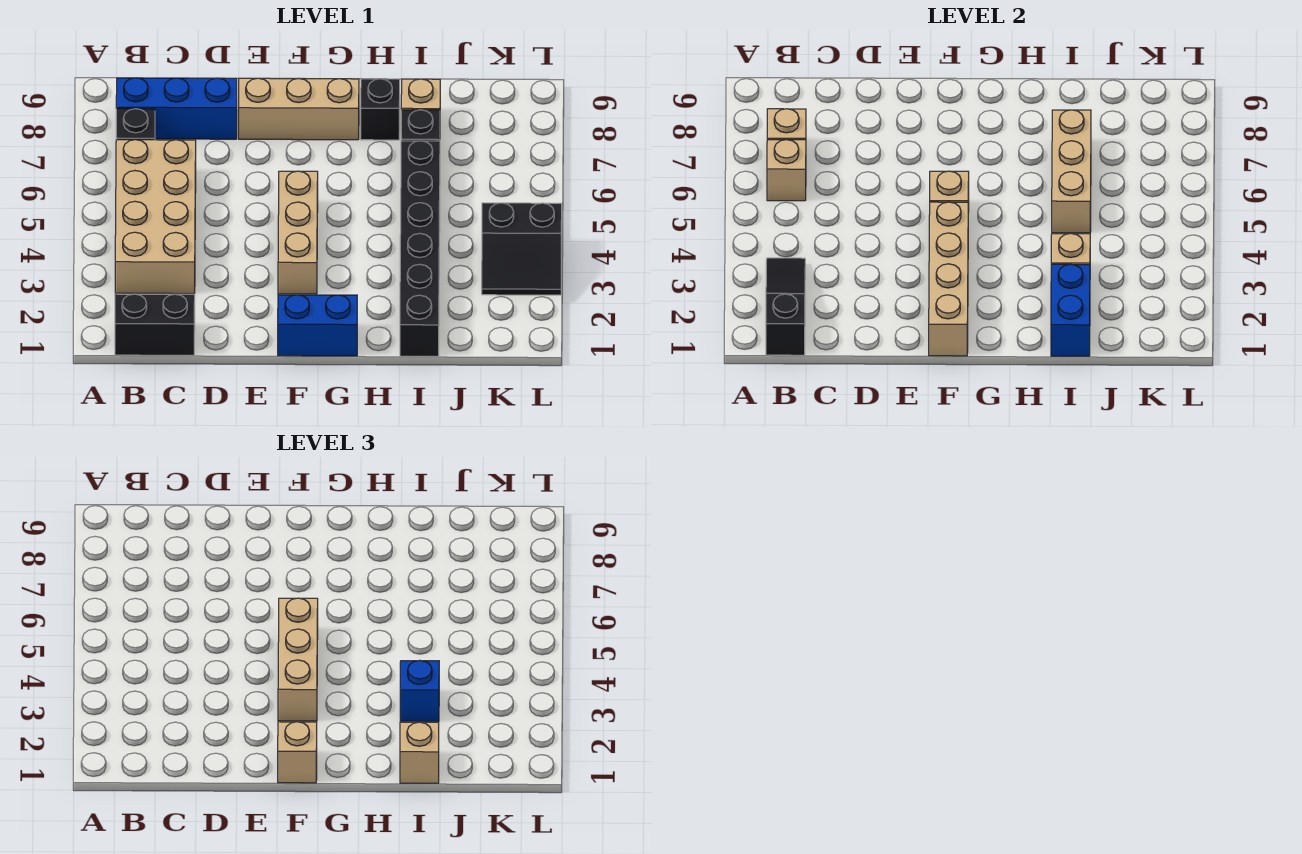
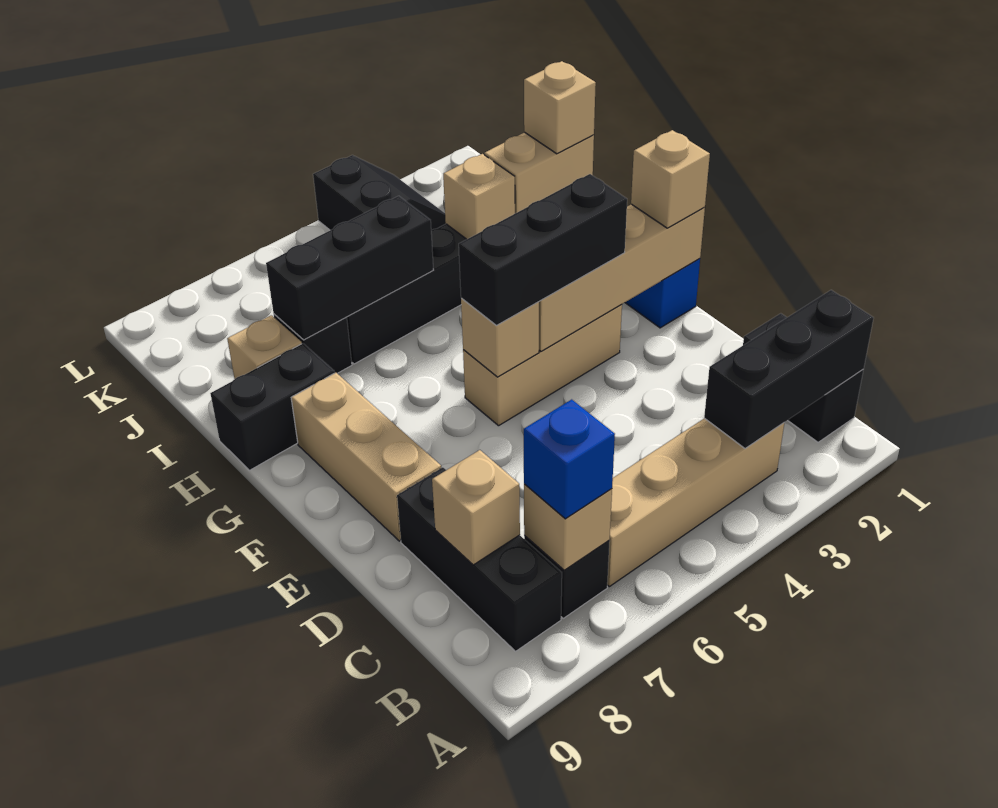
black 1x3 slope [766,258,805,355] -> black 1x3 brick [704,290,874,448]
tan 2x4 brick [115,140,196,294] -> tan 1x4 brick [607,418,784,587]
tan 1x1 brick [767,140,806,201] -> tan 1x1 brick moved to [432,450,520,565]
blue 1x3 brick [116,78,237,139] -> black 1x3 brick [397,467,562,651]
tan 1x3 brick [278,598,318,721] -> black 1x3 brick [459,174,627,325]
black 1x1 brick [361,79,400,140] -> black 1x2 brick [210,343,335,470]
blue 1x2 brick [1051,264,1090,356] -> tan 1x2 brick [484,132,594,213]
blue 1x1 brick [400,660,439,722] -> blue 1x1 brick moved to [524,399,615,519]
tan 1x3 brick [1052,110,1091,233] -> black 1x3 brick [266,196,433,340]

